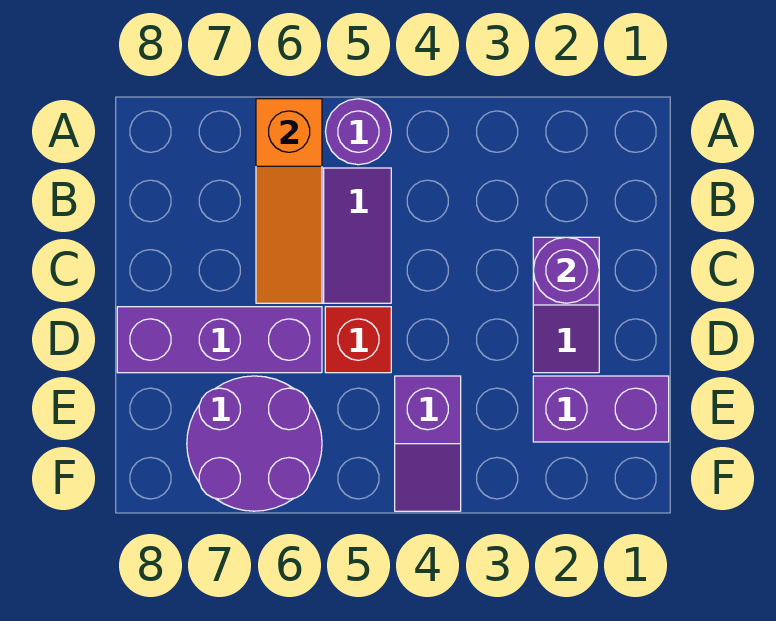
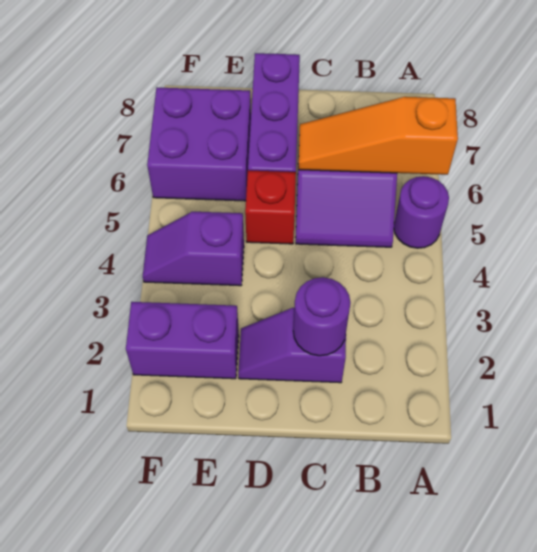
purple 1x2 brick [533,376,669,442] -> purple 1x2 brick turned to [126,302,239,379]
purple 2x2 round brick [187,376,322,511] -> purple 2x2 brick [147,88,251,201]

